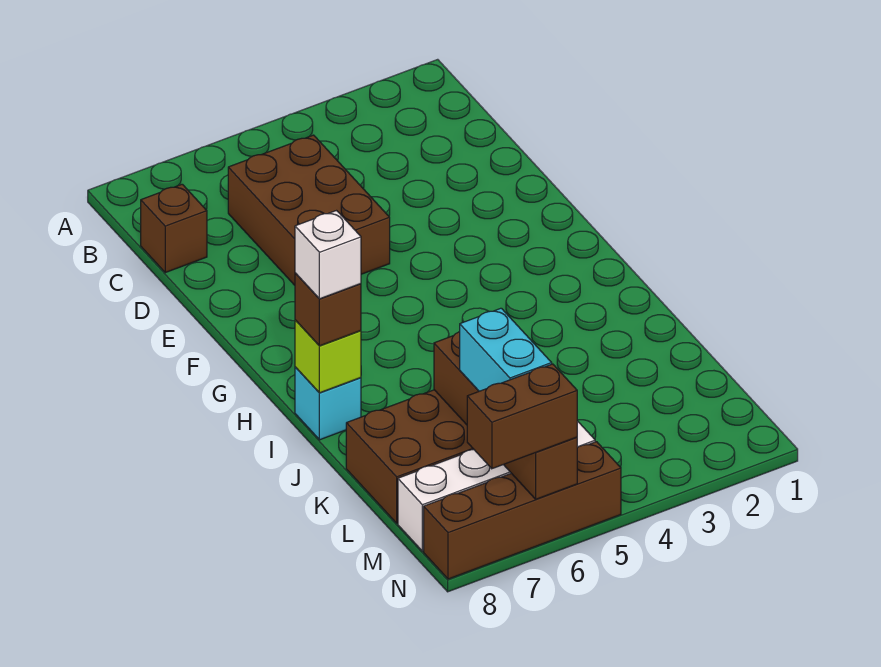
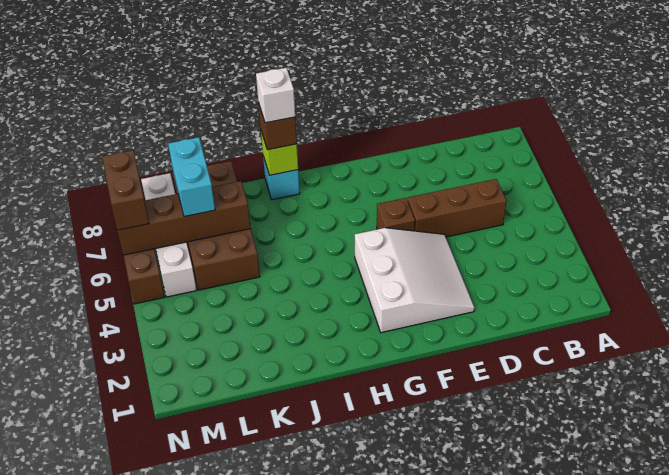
brown 2x3 brick [228,135,390,285] -> brown 1x3 brick [407,179,507,237]
brown 1x1 brick [141,184,207,273] -> brown 1x1 brick moved to [377,198,415,231]
none -> white 3x3 slope [355,228,474,333]
cyan 1x2 brick [460,308,552,391] -> cyan 1x2 brick turned to [168,137,215,217]

